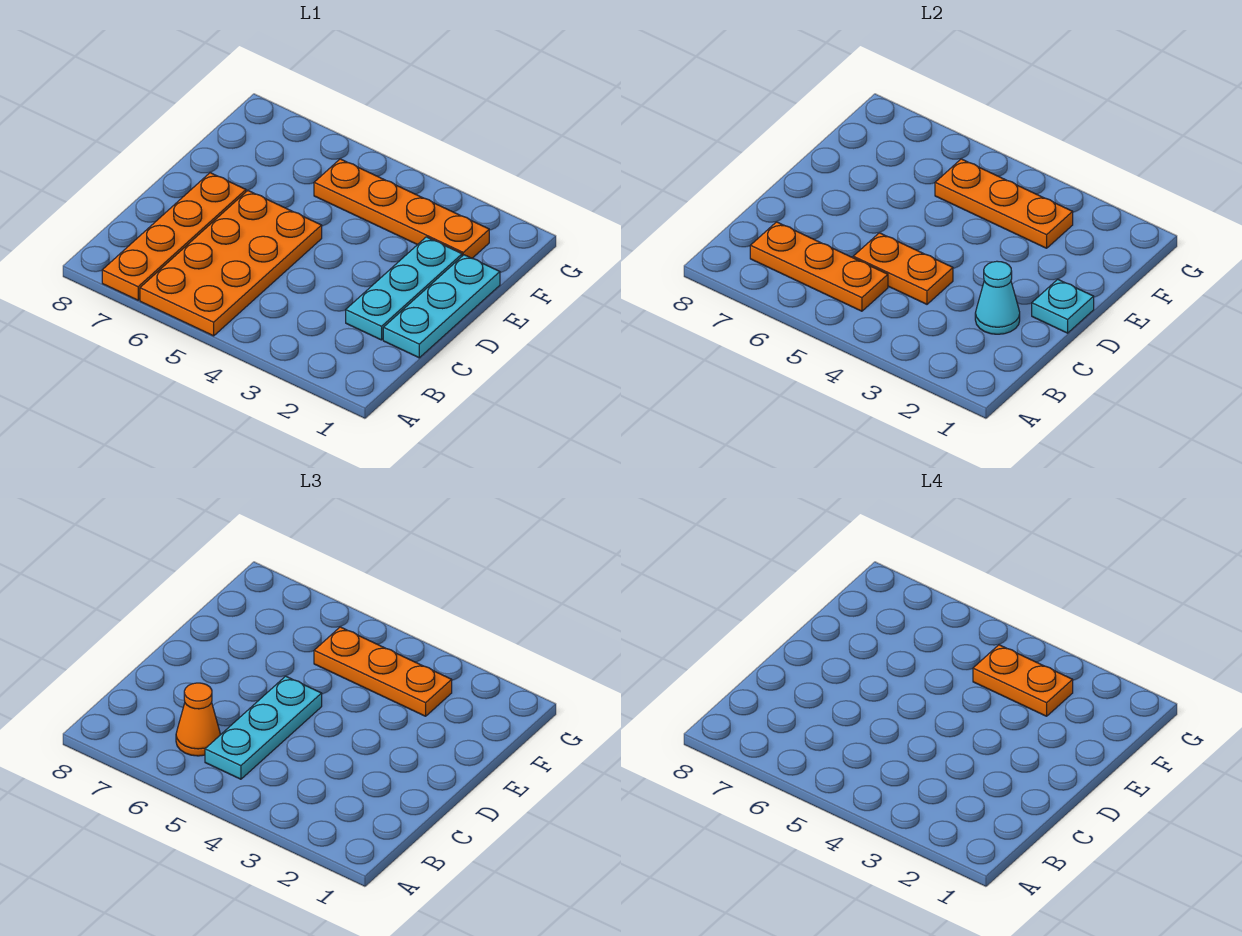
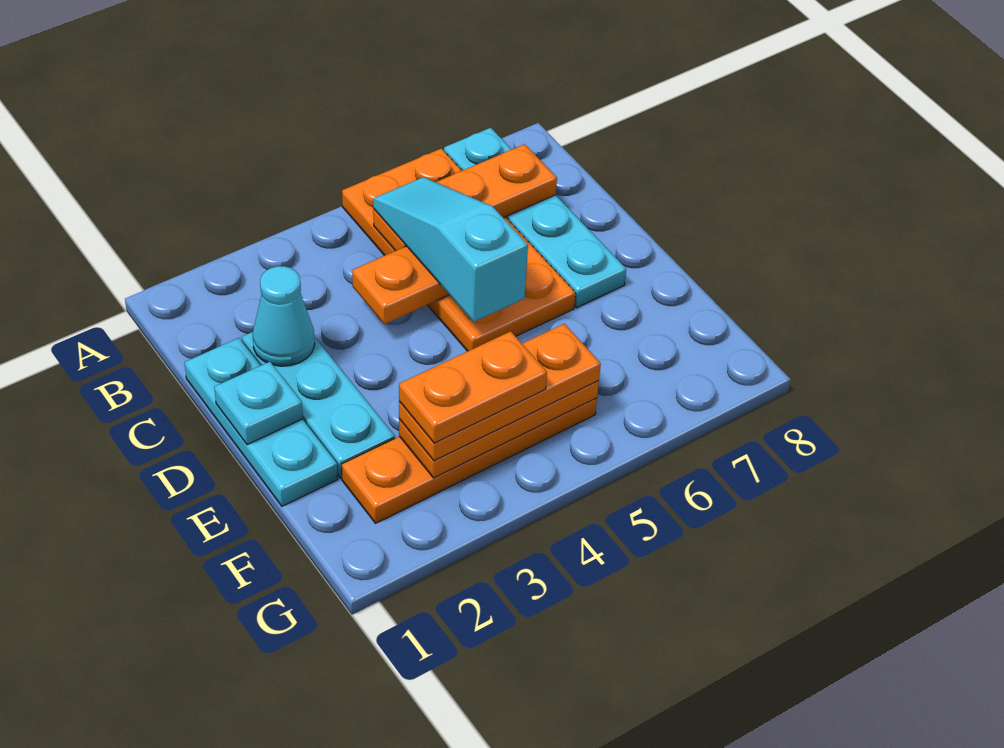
orange 1x4 plate [102,173,246,300] -> cyan 1x4 plate [444,128,626,308]
cyan 1x3 plate [205,676,322,779] -> cyan 1x3 slope [373,177,528,322]
orange 1x1 cone [176,683,220,756] -> none

